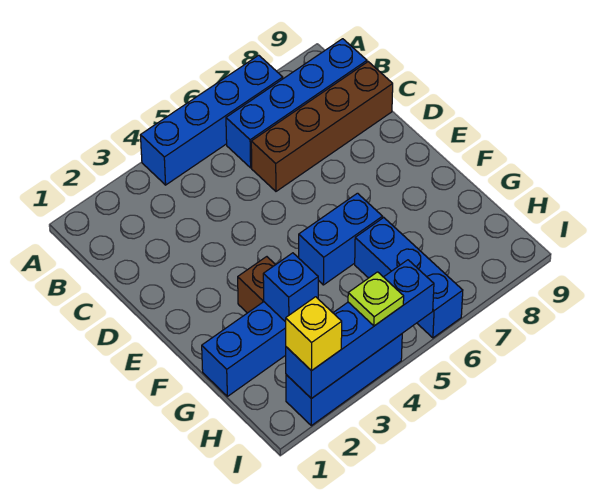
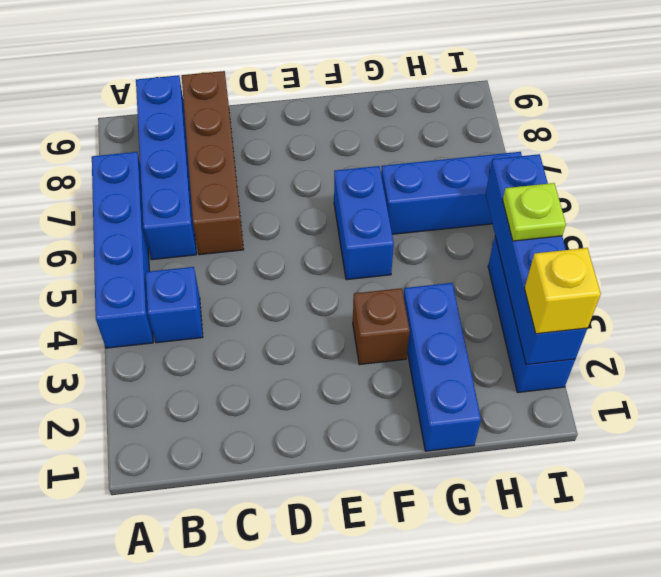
blue 1x1 brick [263,253,318,322] -> blue 1x1 brick moved to [146,267,203,343]

